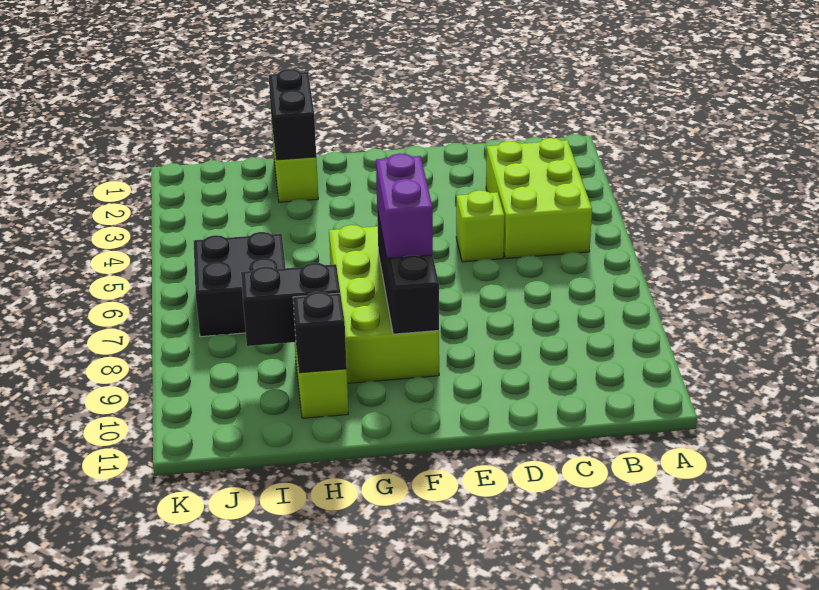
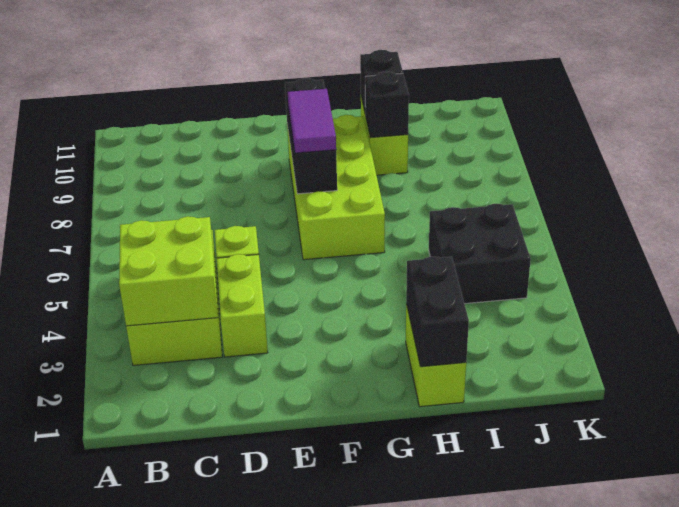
none -> lime 2x2 brick [119,216,218,326]
none -> lime 1x2 brick [216,254,268,357]
purple 1x2 brick [376,153,433,259] -> purple 1x2 tile [288,89,336,153]
black 1x2 brick [241,263,340,346] -> black 1x1 brick [365,71,409,138]
black 2x2 brick [194,232,285,337] -> black 2x2 brick moved to [429,204,531,304]

